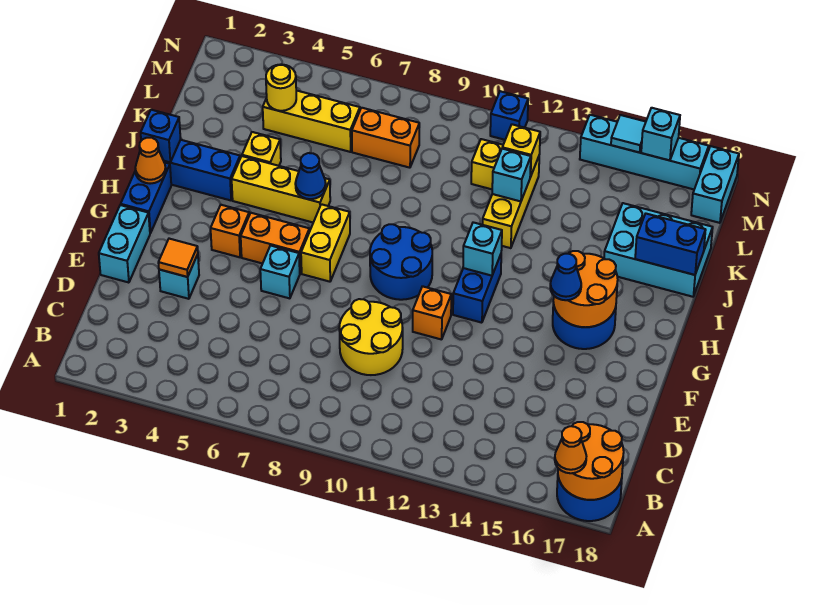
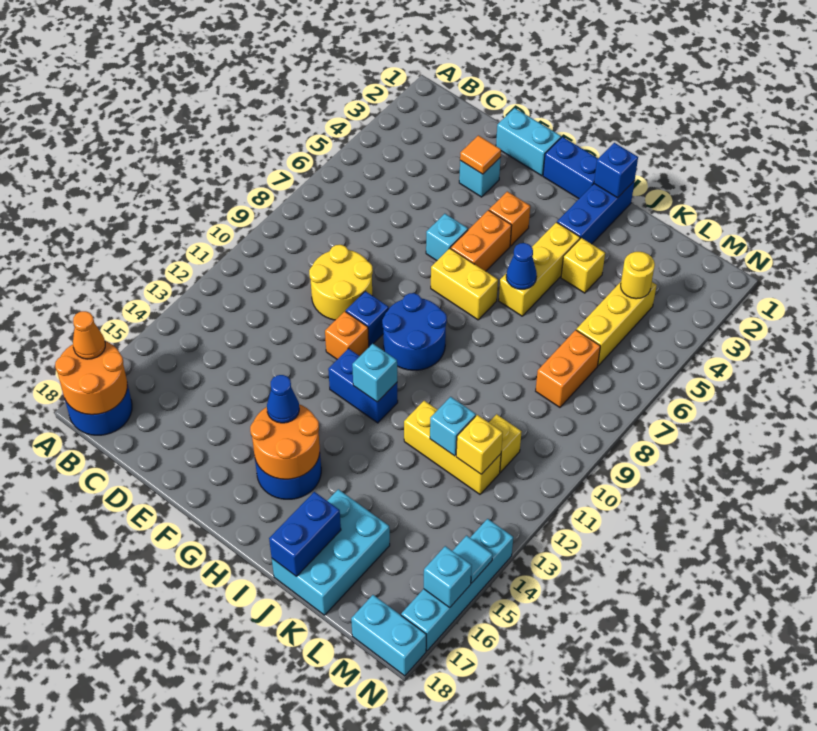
orange 1x1 cone [135,138,166,184] -> none
blue 1x1 brick [490,91,528,140] -> blue 1x1 brick moved to [346,291,389,347]

